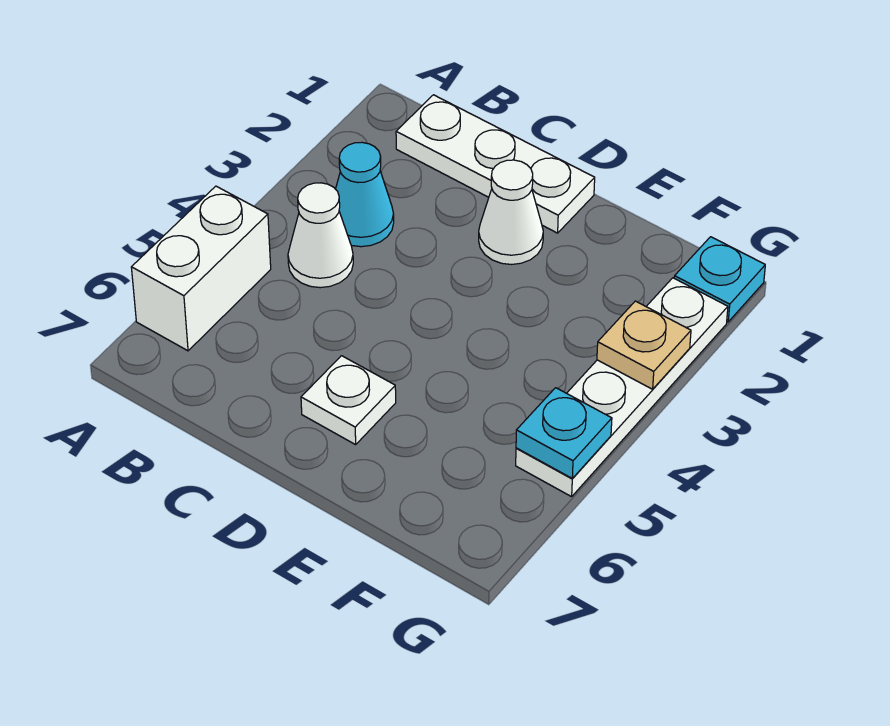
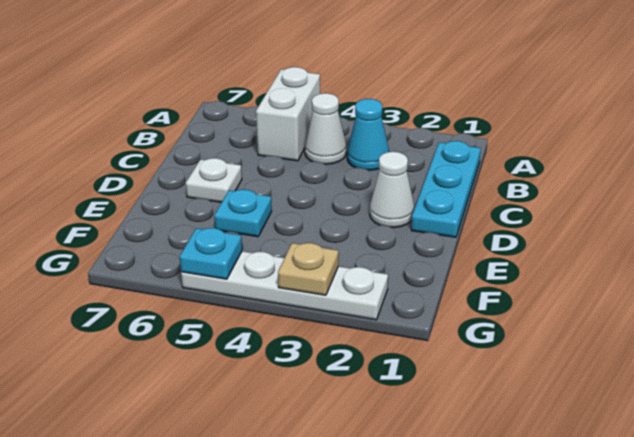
white 1x2 brick [131,186,271,351] -> white 1x2 brick turned to [256,67,320,161]
white 1x3 plate [396,95,595,233] -> cyan 1x3 plate [411,141,481,237]
cyan 1x1 plate [674,237,765,322] -> cyan 1x1 plate moved to [214,189,272,237]

